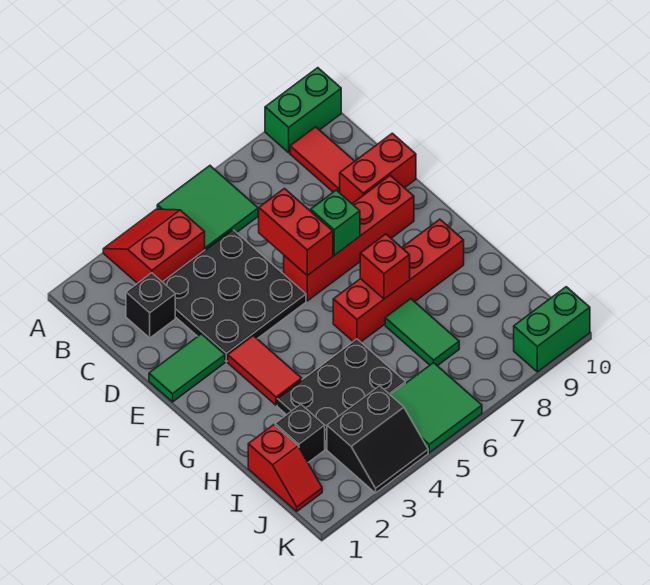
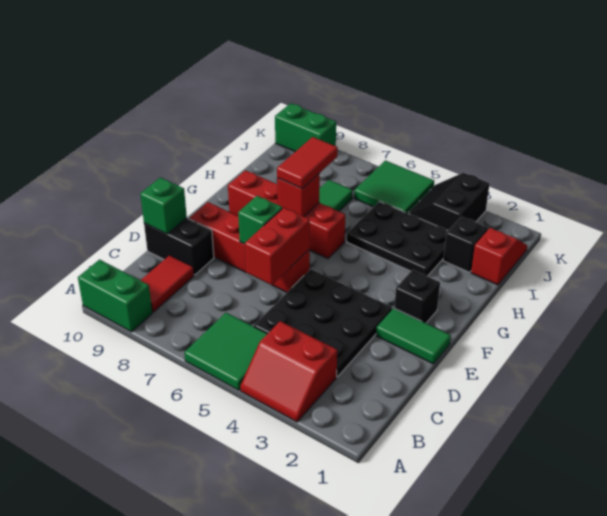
black 1x1 brick [126,273,175,338] -> black 1x1 brick moved to [394,270,440,323]
red 1x2 brick [340,133,416,203] -> black 1x2 brick [144,218,214,275]
none -> green 1x1 brick [140,178,187,234]
red 1x2 tile [228,336,302,405] -> red 1x2 tile moved to [277,137,338,188]
black 2x2 slope [327,386,428,493] -> black 2x2 slope turned to [408,173,490,230]

